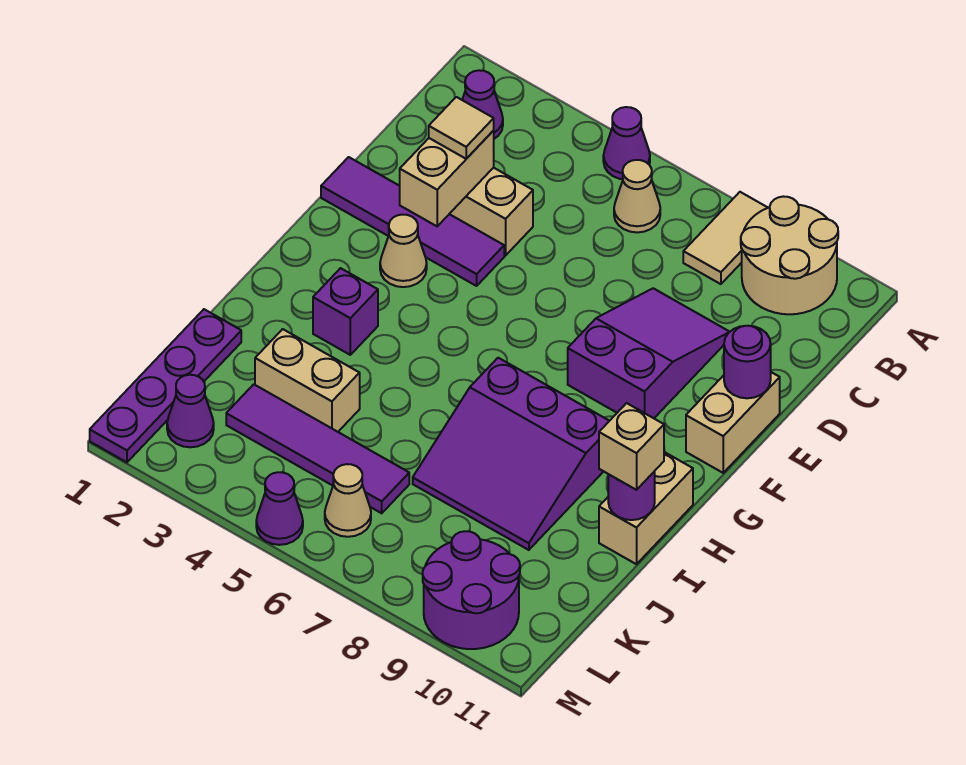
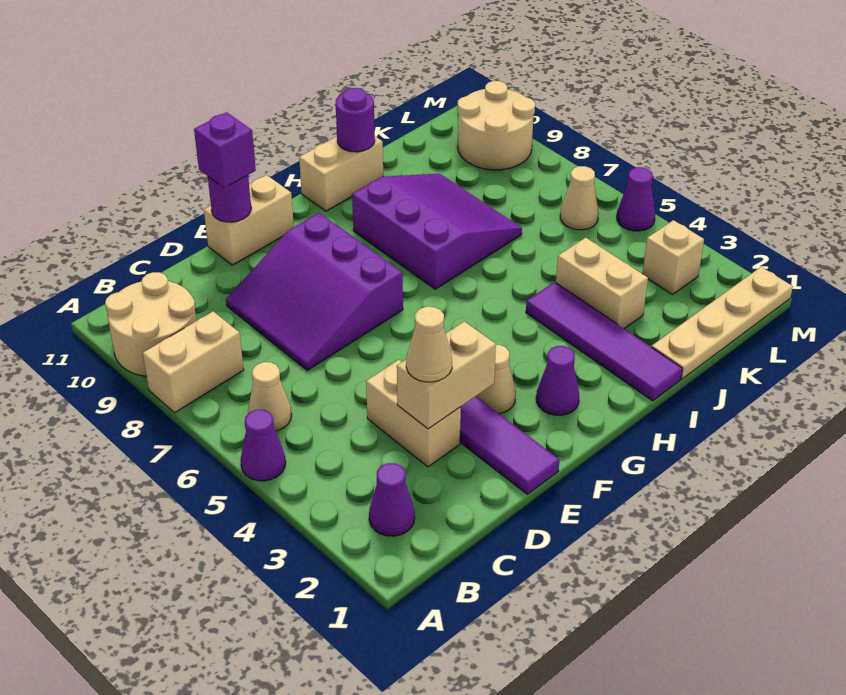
tan 1x2 tile [683,192,768,284] -> tan 1x2 brick [143,311,244,413]
tan 1x1 tile [429,97,494,159] -> tan 1x1 cone [406,307,452,382]
purple 2x3 slope [568,288,729,418] -> purple 3x3 slope [226,213,403,370]
purple 1x1 brick [313,268,378,355] -> purple 1x1 brick moved to [194,112,256,188]
tan 1x1 brick [599,403,664,490] -> tan 1x1 brick moved to [643,220,704,294]
purple 1x4 plate [90,309,241,462] -> tan 1x4 plate [652,267,793,379]
purple 1x4 tile [226,384,409,513] -> purple 1x4 tile moved to [526,282,682,401]
purple 1x1 cone [167,375,214,447] -> purple 1x1 cone moved to [536,346,579,415]
purple 2x2 round brick [423,531,520,649] -> tan 2x2 round brick [457,81,535,170]

